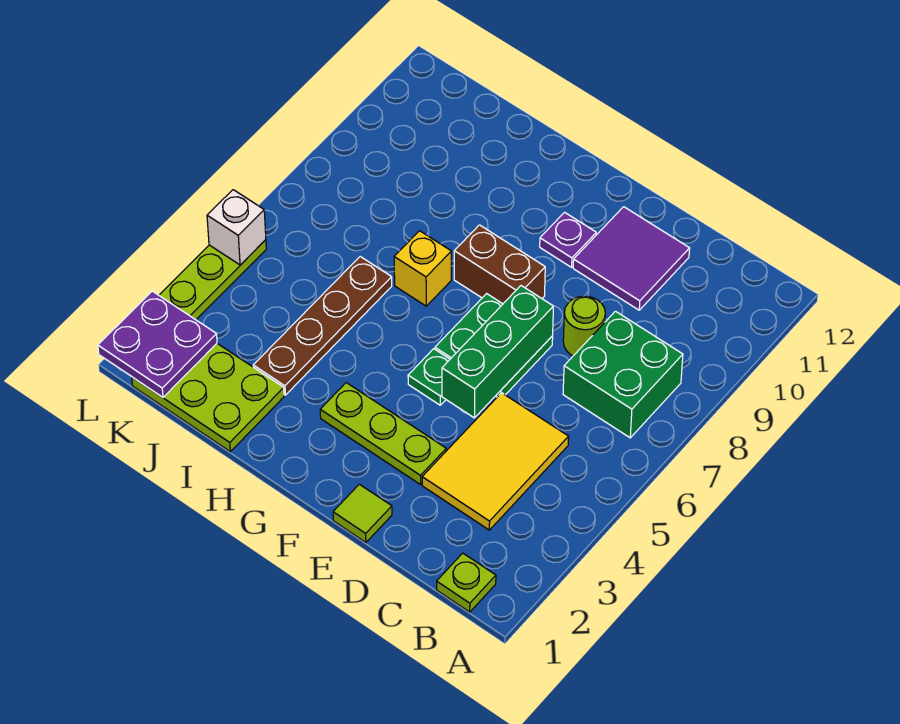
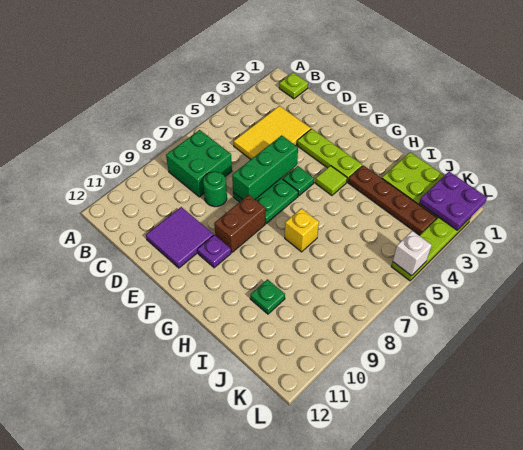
lime 1x1 round brick [563,296,605,356] -> green 1x1 round brick [203,172,227,207]
lime 1x1 tile [333,484,392,542] -> lime 1x1 tile moved to [315,166,347,195]
brown 1x2 brick [454,225,545,304] -> brown 1x2 brick turned to [214,195,266,252]
brown 1x4 plate [253,257,392,395] -> brown 1x4 plate turned to [348,165,437,235]
none -> green 1x1 plate [250,279,285,314]

